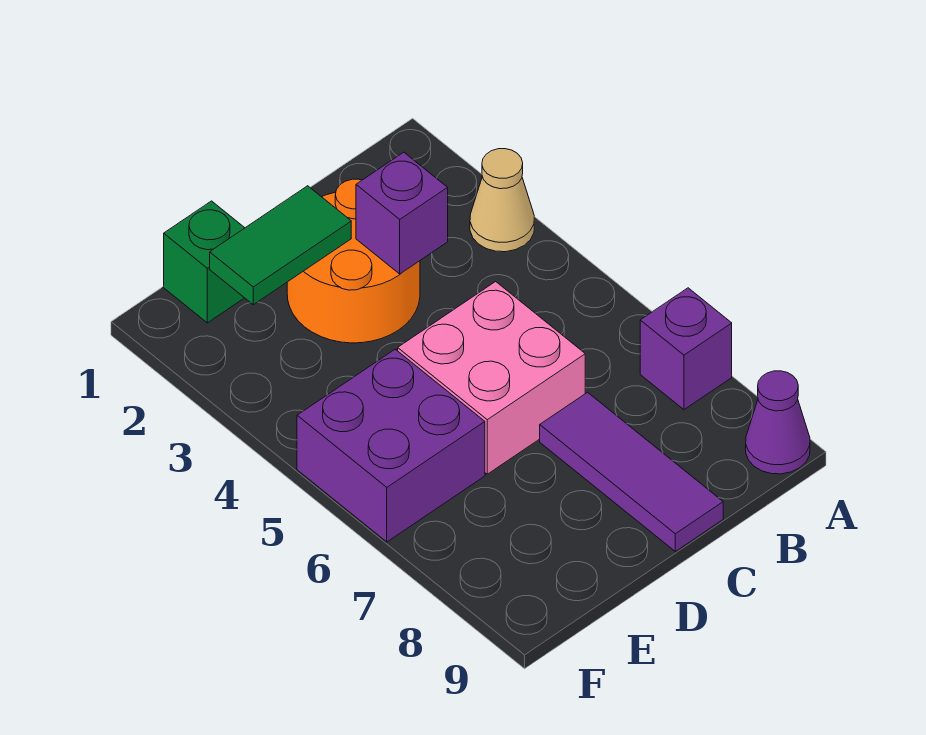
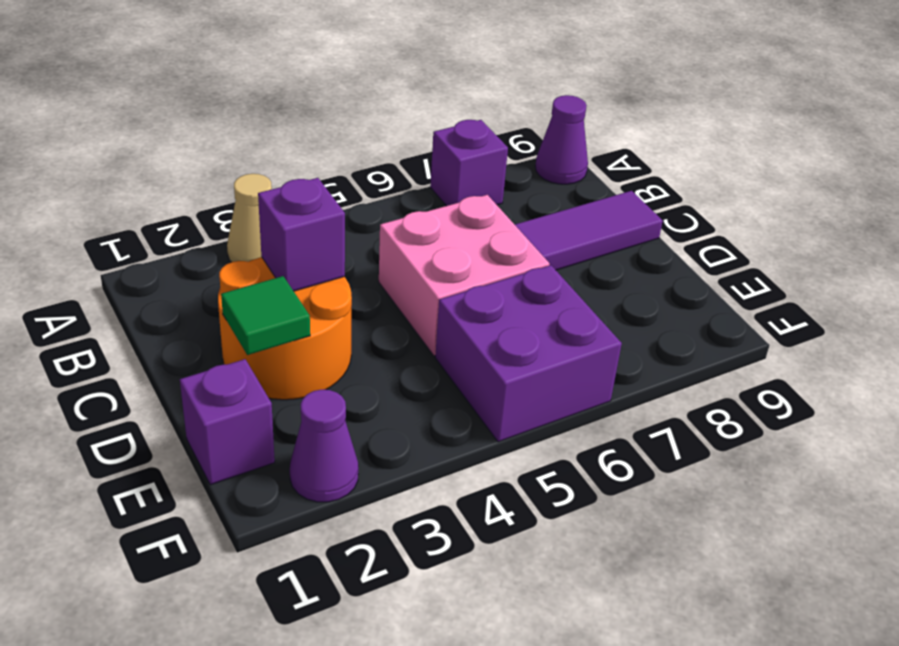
green 1x2 tile [210,186,351,305] -> green 1x1 tile [221,276,310,355]
green 1x1 brick [164,201,244,323] -> purple 1x1 brick [180,359,275,485]
none -> purple 1x1 cone [290,390,358,502]

